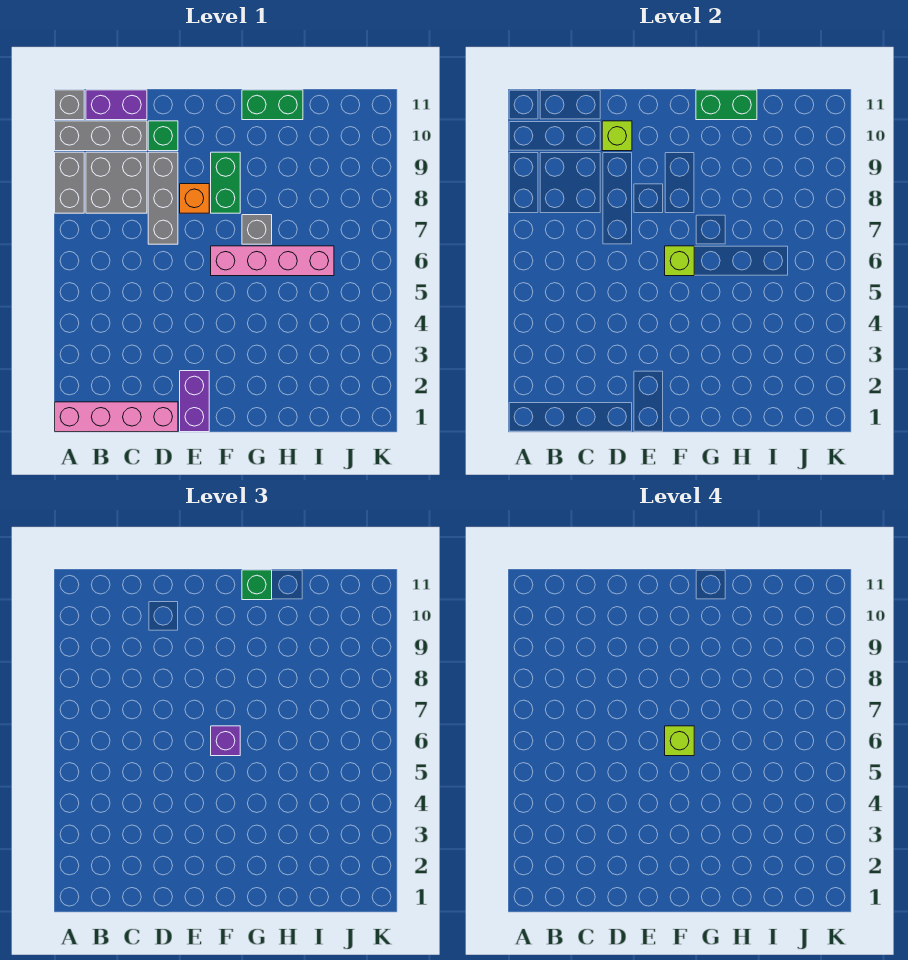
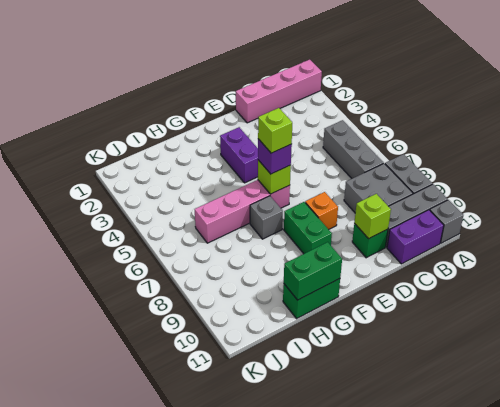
grey 1x3 brick [148,152,178,244] -> grey 1x3 brick moved to [323,120,383,178]
purple 1x2 brick [180,371,209,432] -> purple 1x2 brick moved to [220,127,258,183]
green 1x1 brick [242,570,272,600] -> none

